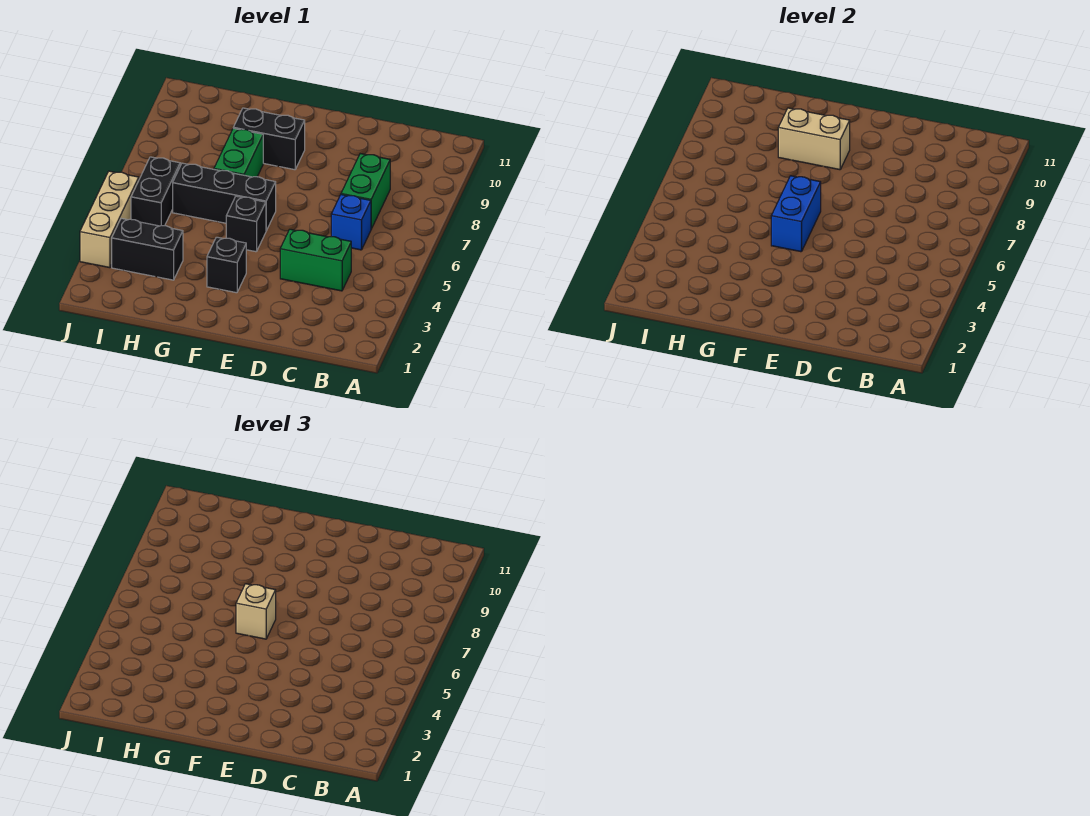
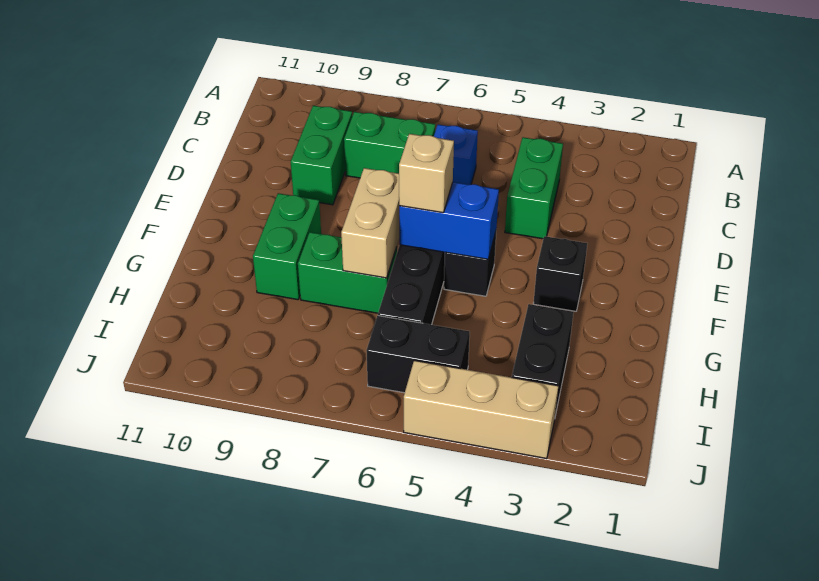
none -> green 1x2 brick [291,106,352,205]
black 1x2 brick [233,108,305,170] -> green 1x2 brick [253,193,321,300]
tan 1x2 brick [778,108,850,170] -> tan 1x2 brick moved to [341,168,399,278]

